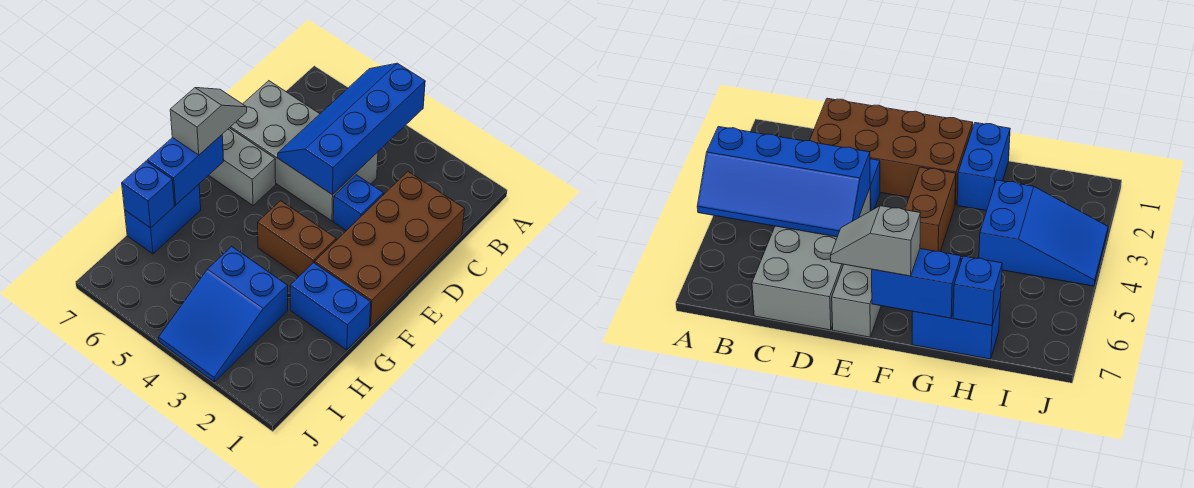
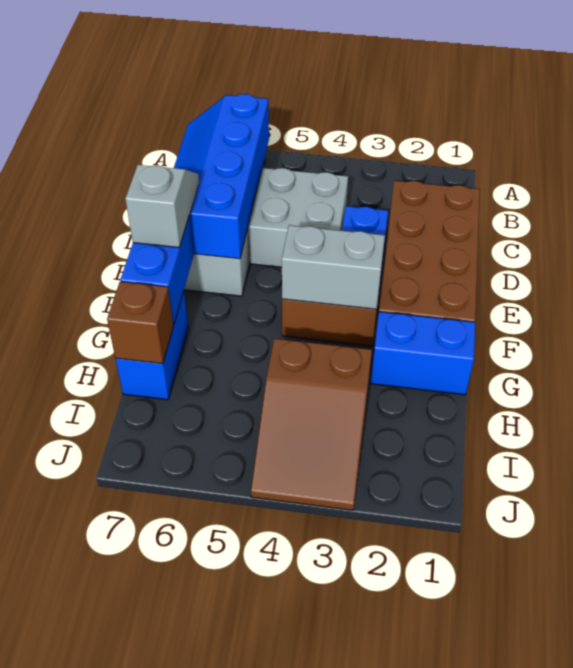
blue 2x4 slope [278,63,425,195] -> blue 2x4 slope moved to [174,94,269,259]
none -> grey 1x2 brick [282,225,385,309]
blue 2x3 slope [159,246,288,382] -> brown 2x3 slope [251,338,372,510]
blue 1x1 brick [122,161,174,228] -> brown 1x1 brick [107,282,173,364]

